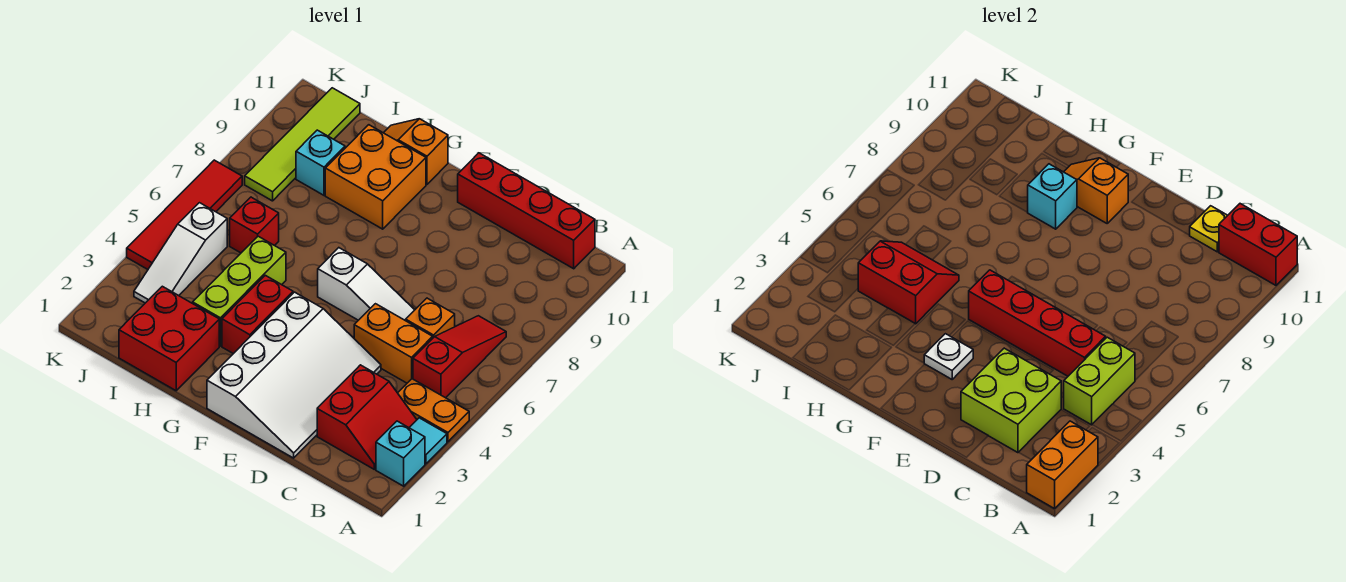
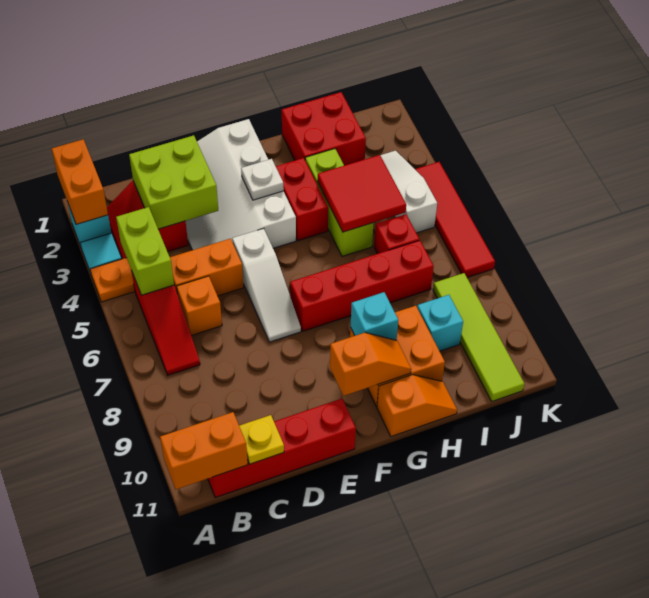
red 1x2 brick [1219,204,1297,285] -> orange 1x2 brick [160,412,248,489]
red 1x4 brick [969,270,1106,376] -> red 1x4 brick moved to [290,240,434,331]
white 1x3 slope [318,248,414,321] -> white 1x3 slope turned to [232,228,301,342]
red 2x2 slope [858,241,959,324] -> red 2x2 tile [318,155,406,232]

